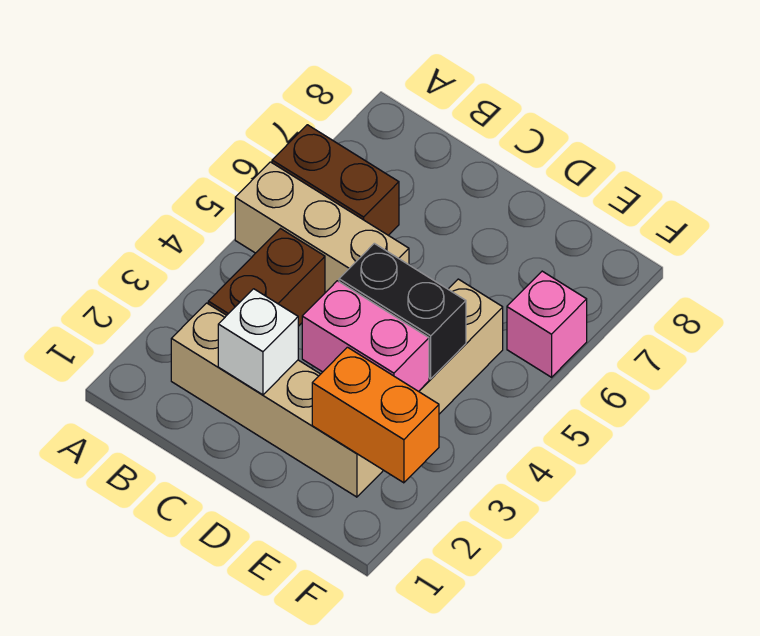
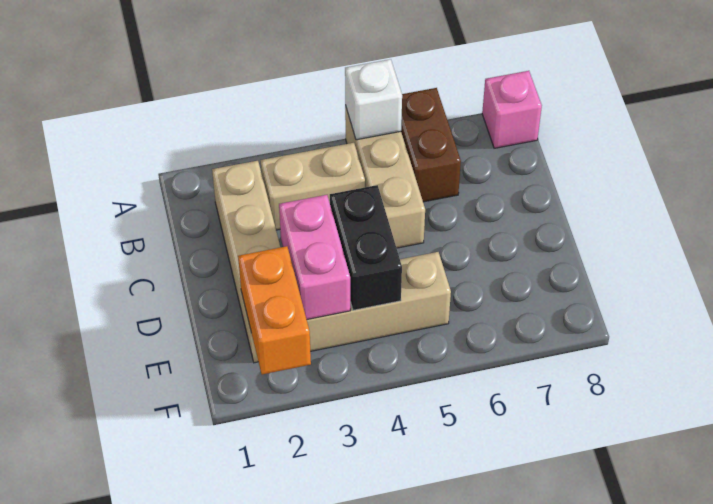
brown 1x2 brick [208,229,325,326] -> tan 1x2 brick [260,143,365,230]
white 1x1 brick [218,289,298,395] -> white 1x1 brick moved to [345,59,402,140]
pink 1x1 brick [507,271,587,377] -> pink 1x1 brick moved to [482,71,542,148]

